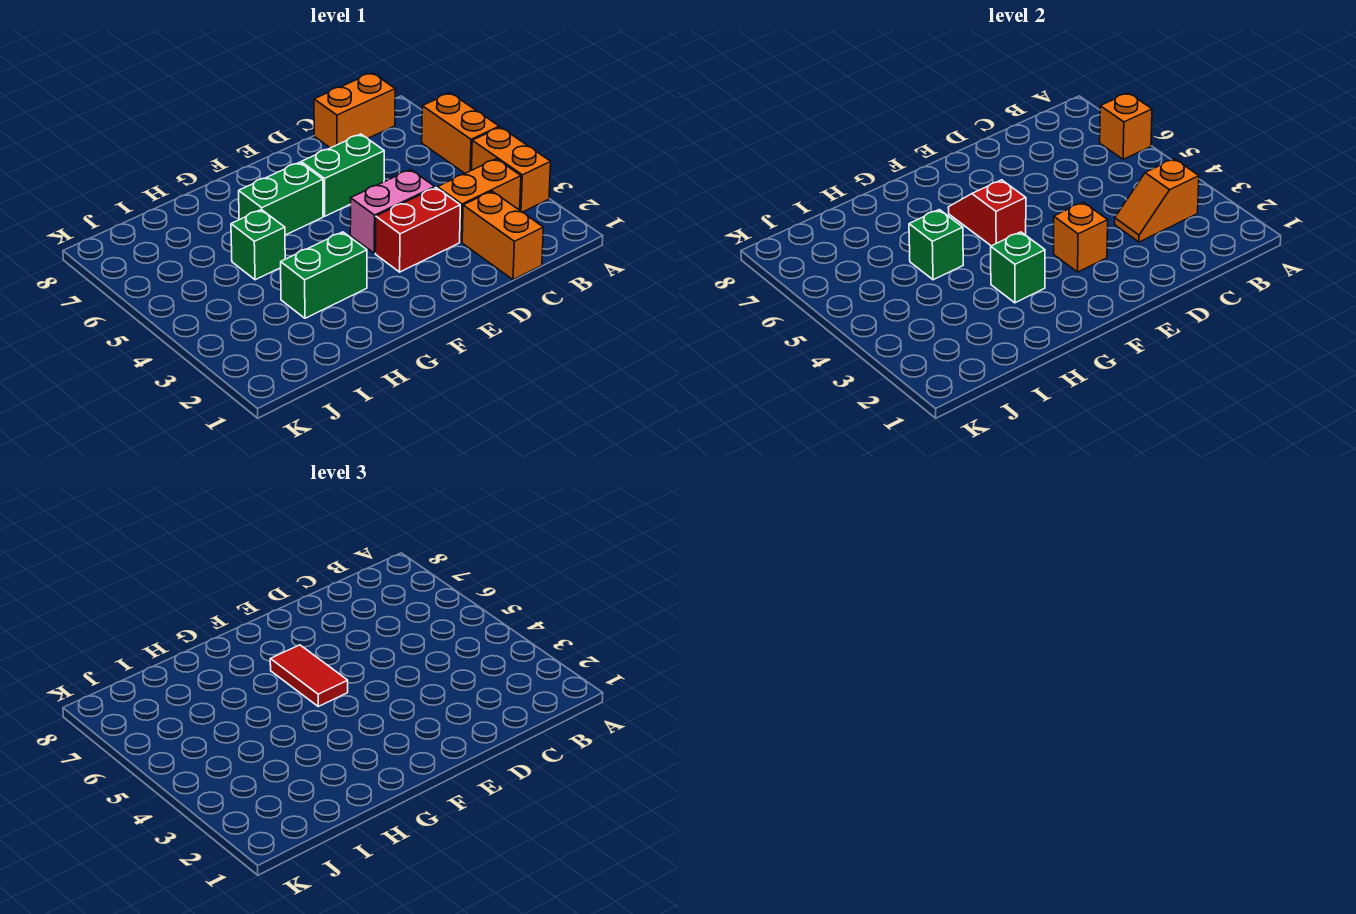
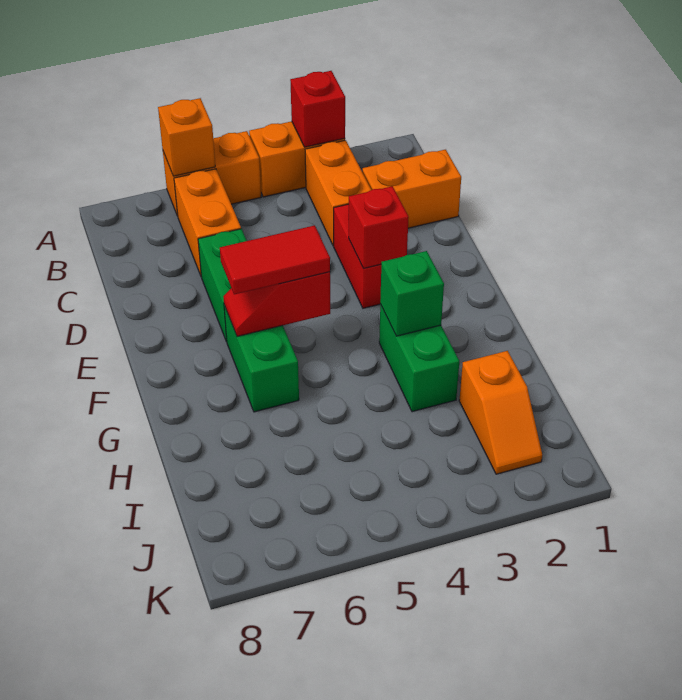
none -> red 1x1 brick [290,71,345,147]
orange 1x2 slope [1115,159,1199,242] -> orange 1x2 slope moved to [459,351,542,474]
orange 1x2 brick [314,73,395,148] -> orange 1x2 brick moved to [174,169,241,276]
pink 1x2 brick [350,169,435,253] -> none
orange 1x1 brick [1053,202,1108,272] -> red 1x1 brick [349,186,409,268]
green 1x1 brick [231,210,285,280] -> none
green 1x1 brick [909,210,963,280] -> none

